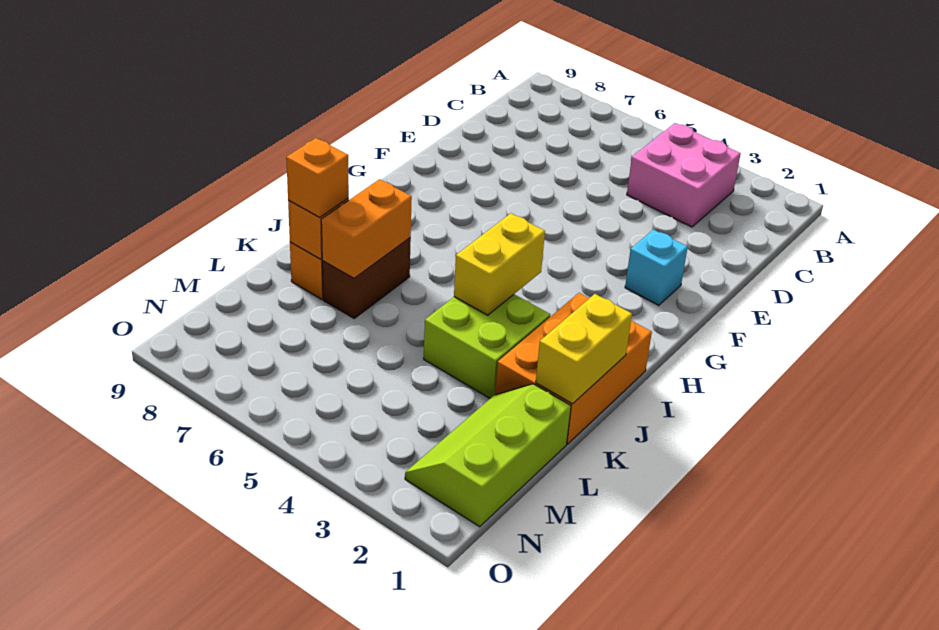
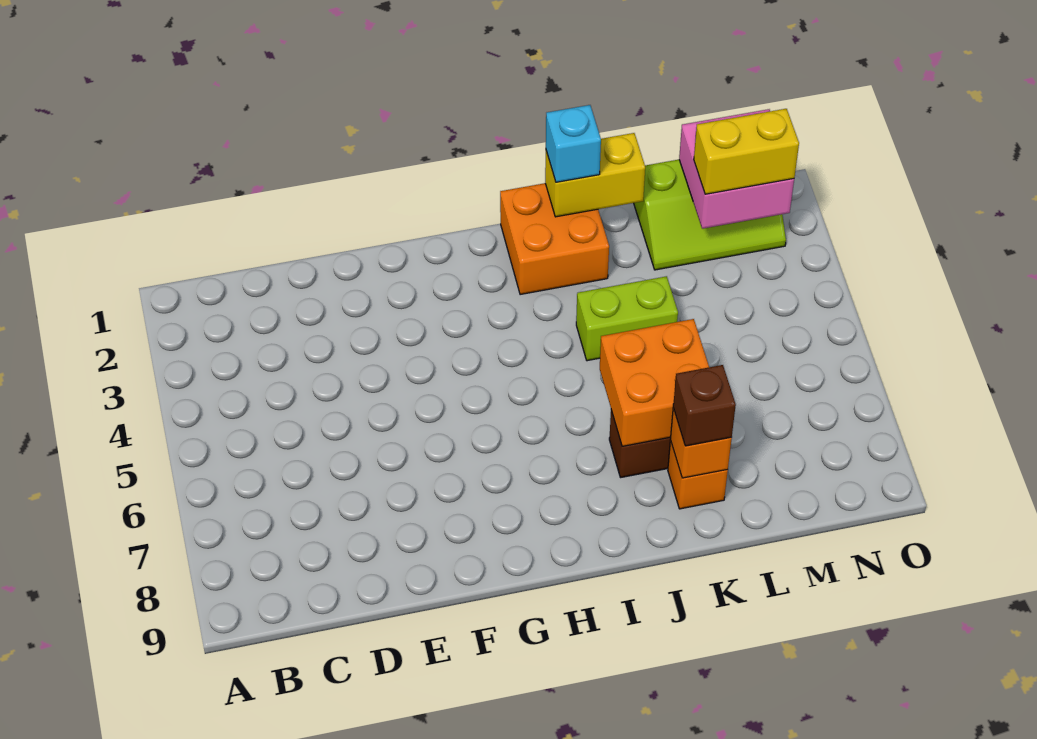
pink 2x2 brick [627,123,741,227] -> pink 2x2 brick moved to [679,109,794,229]
cyan 1x1 brick [625,230,688,305] -> cyan 1x1 brick moved to [546,105,601,182]
orange 2x3 brick [495,293,652,444] -> orange 2x2 brick [500,183,609,295]
yellow 1x2 brick [454,213,545,315] -> yellow 1x2 brick moved to [694,109,799,194]
lime 2x2 brick [424,294,550,398] -> lime 1x2 brick [576,276,678,361]
orange 1x2 brick [321,179,412,278] -> orange 2x2 brick [600,319,709,446]
orange 1x1 brick [286,138,349,218] -> brown 1x1 brick [673,365,736,446]

